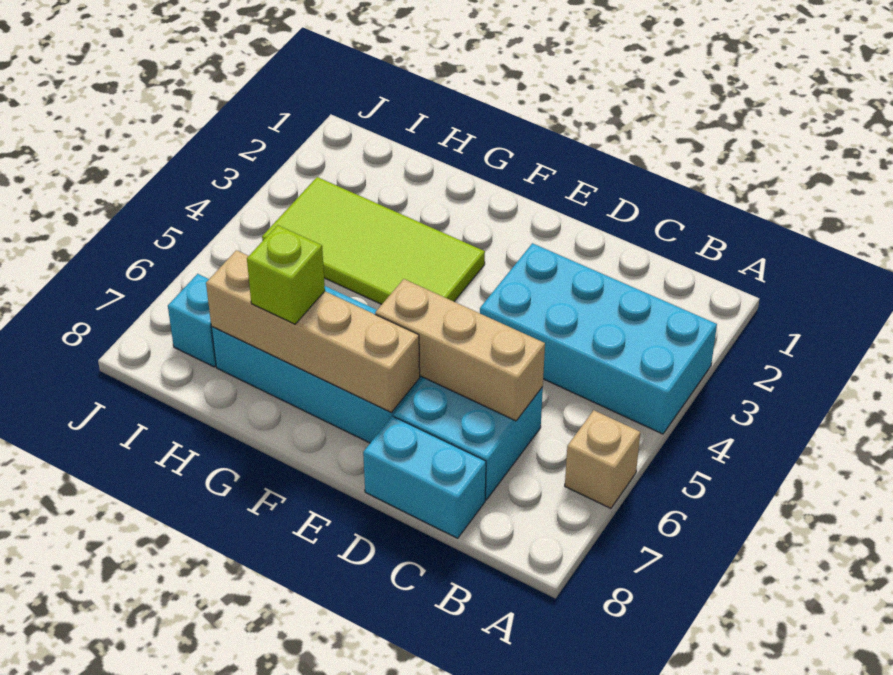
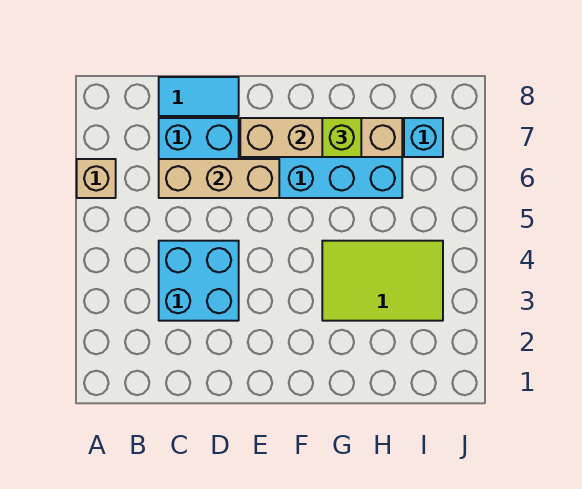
cyan 2x4 brick [480,243,717,434] -> cyan 2x2 brick [159,241,239,321]
cyan 1x2 brick [363,416,486,538] -> cyan 1x2 tile [159,77,239,116]
lime 2x4 tile [262,177,485,304] -> lime 2x3 tile [322,241,443,321]

